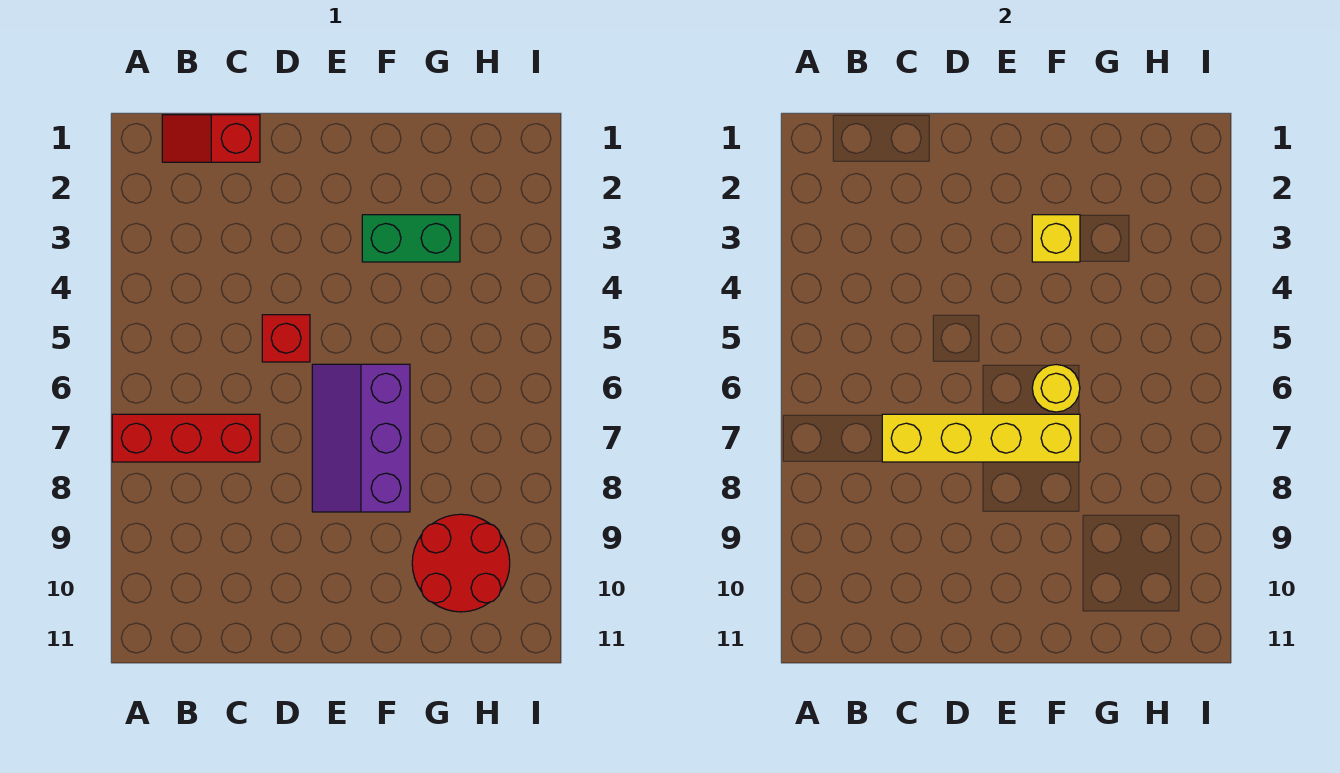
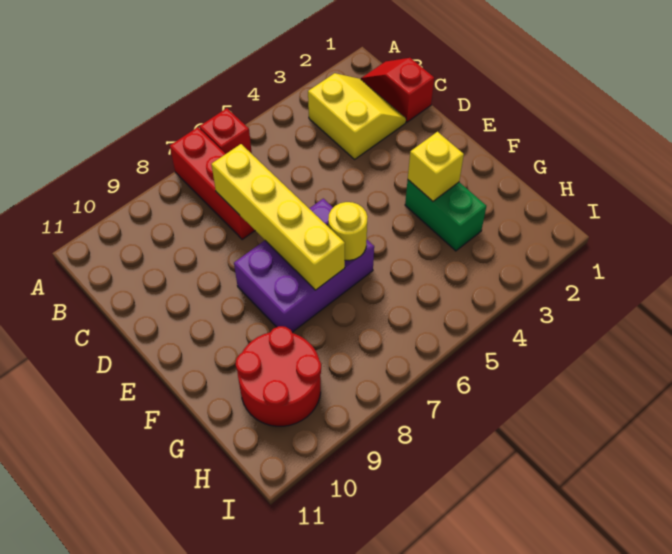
none -> yellow 2x2 slope [308,73,406,159]
red 1x1 brick [262,315,310,362] -> red 1x1 brick moved to [199,108,252,154]
purple 2x3 slope [312,364,410,512] -> purple 2x3 brick [234,199,374,332]

